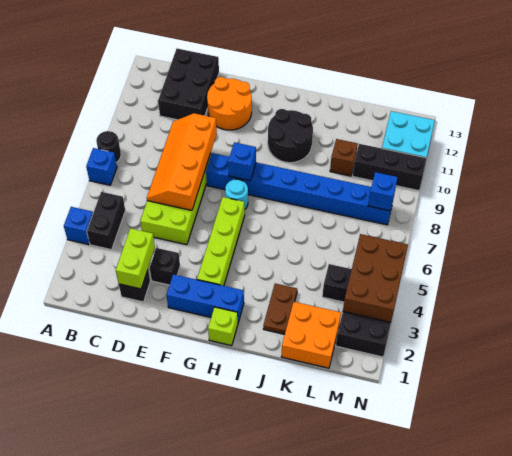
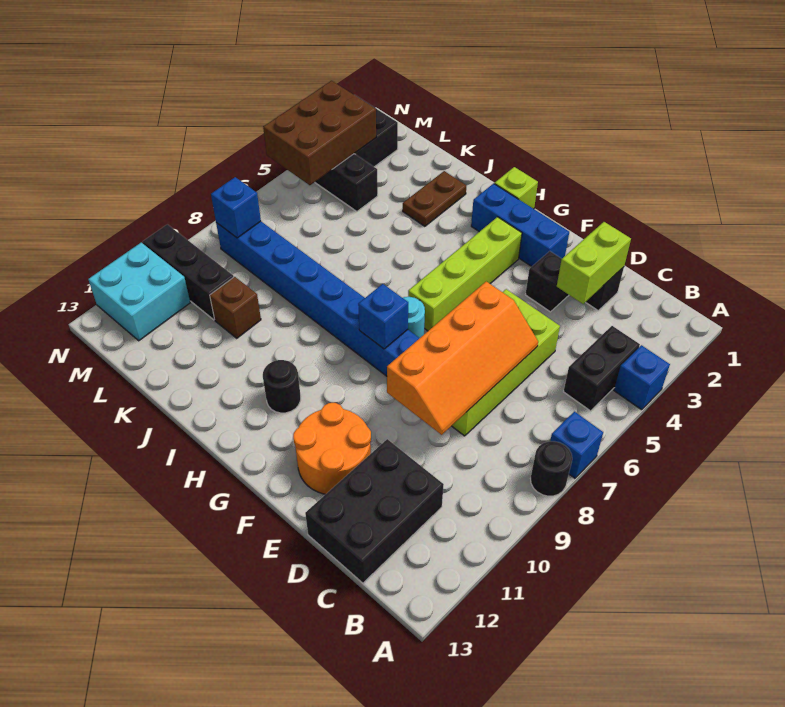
black 2x2 round brick [268,109,313,163] -> black 1x1 round brick [263,360,301,413]
orange 2x2 brick [281,302,341,368] -> none

